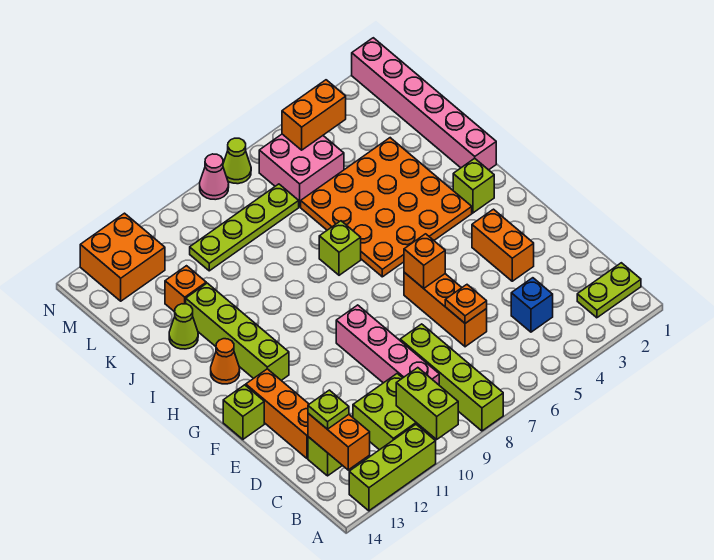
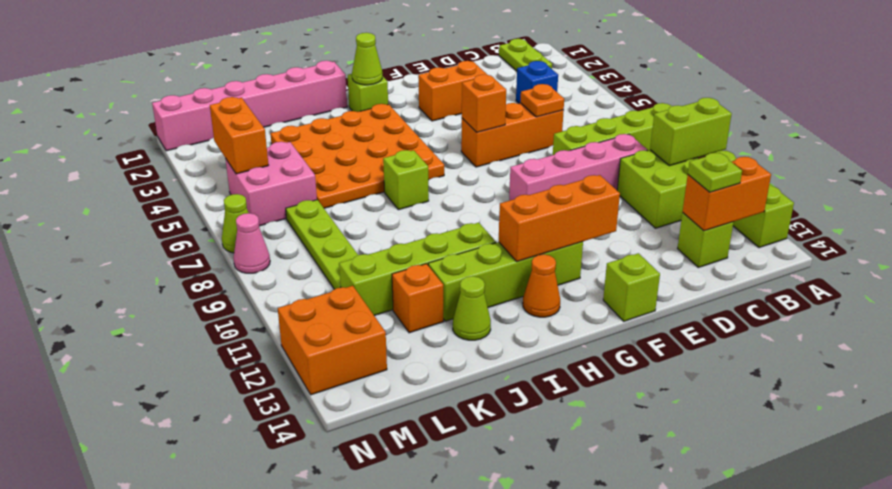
orange 1x3 brick [246,369,309,458] -> orange 1x3 brick moved to [499,175,620,261]
none -> lime 1x1 cone [352,33,382,85]
none -> lime 1x4 brick [339,223,496,316]

